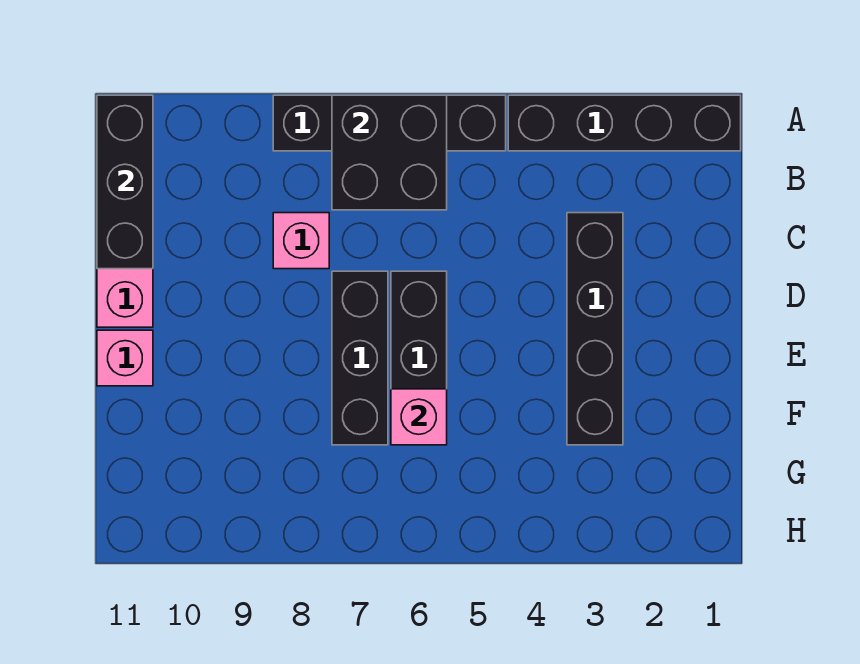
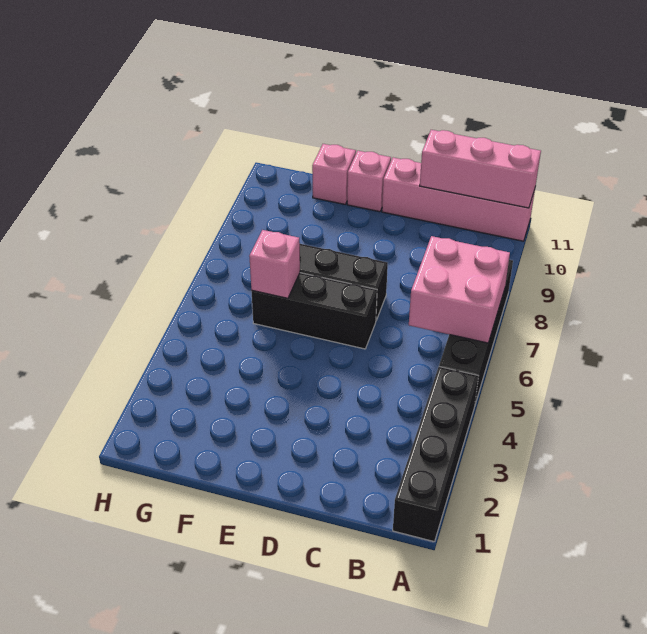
black 2x2 brick [332,95,447,210] -> pink 2x2 brick [409,236,510,343]
black 1x3 brick [97,95,153,269] -> pink 1x3 brick [420,130,541,208]
black 1x4 brick [567,213,623,445] -> none
pink 1x1 brick [273,213,329,269] -> pink 1x1 brick moved to [312,144,356,204]

